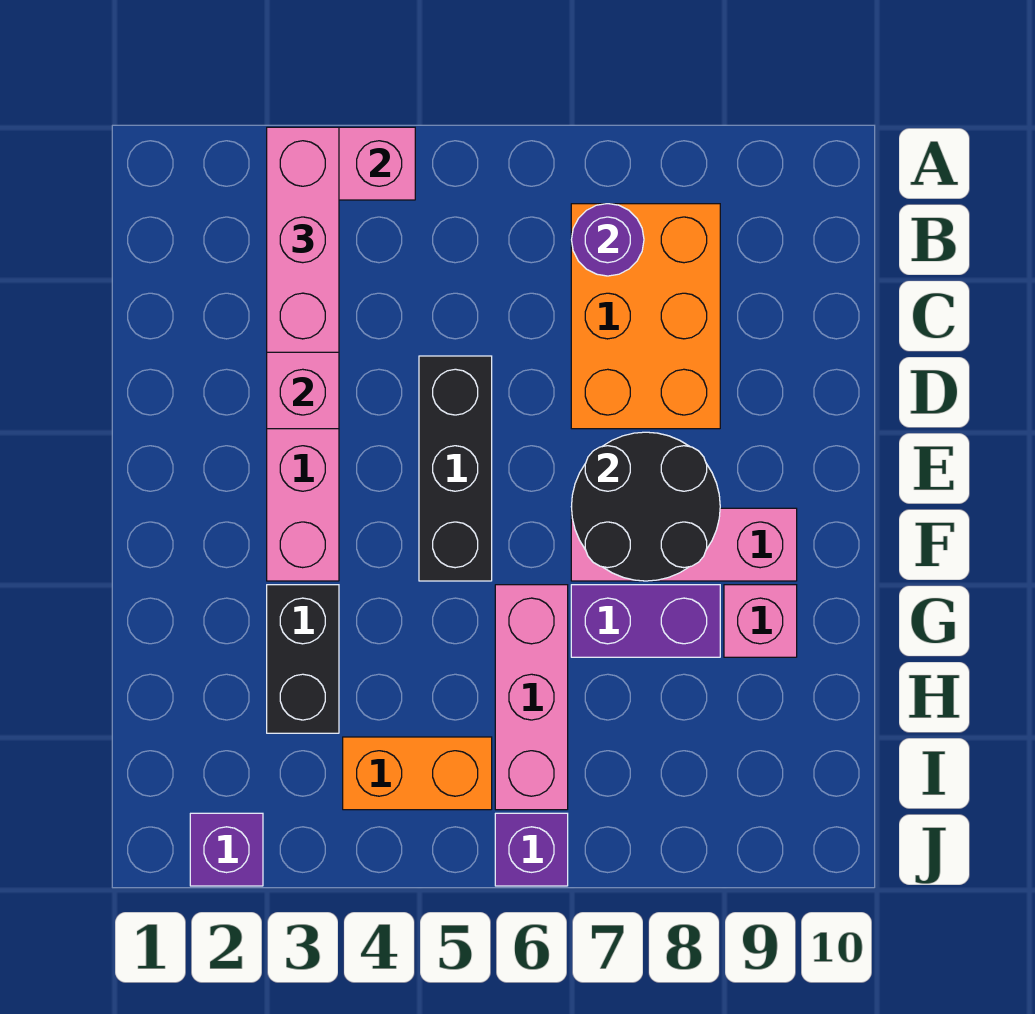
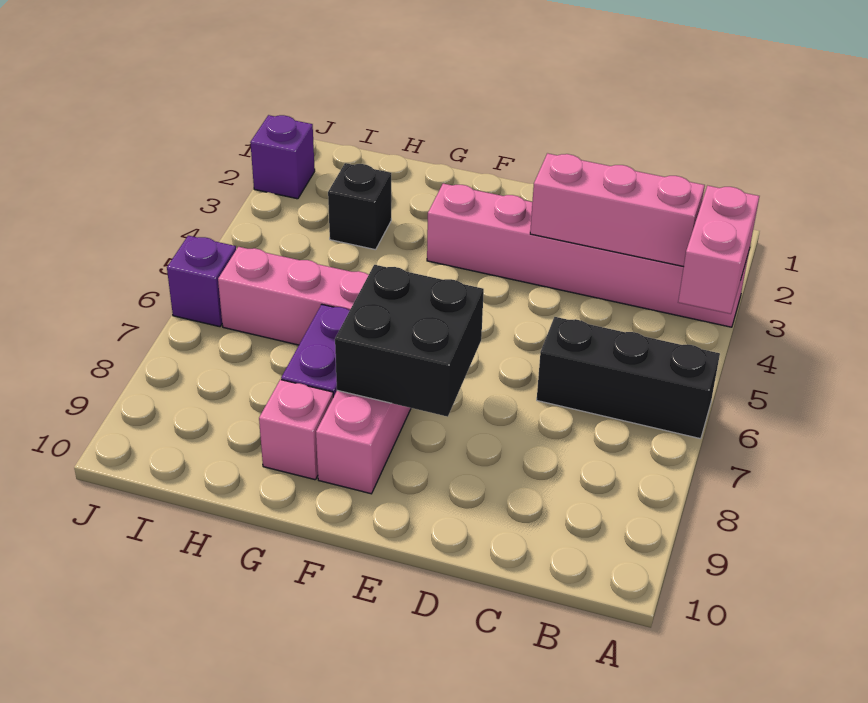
pink 1x3 brick [267,127,339,352] -> none
orange 2x3 brick [571,204,720,429] -> none
purple 1x1 round brick [571,204,644,276] -> none
black 1x3 brick [419,356,492,581] -> black 1x3 brick moved to [537,317,720,439]
black 2x2 round brick [571,432,720,581] -> black 2x2 brick [335,265,484,417]
black 1x2 brick [267,585,339,733] -> black 1x1 brick [328,163,391,250]
orange 1x2 brick [343,737,492,810] -> none

